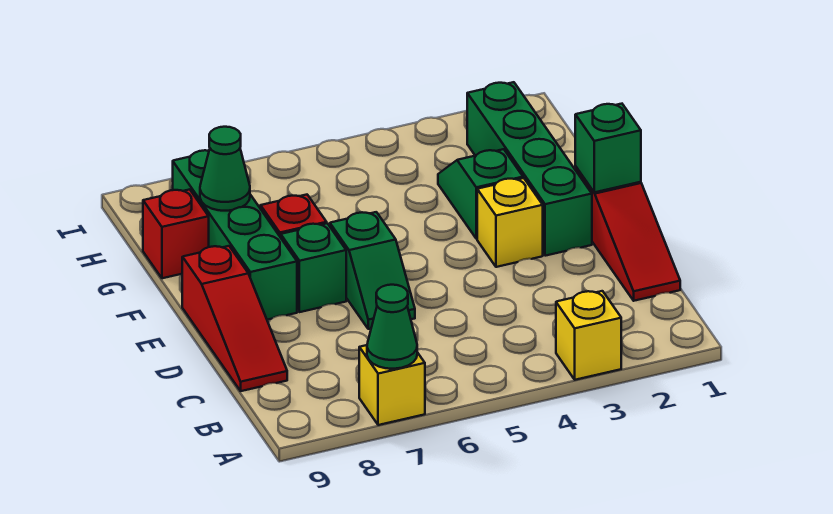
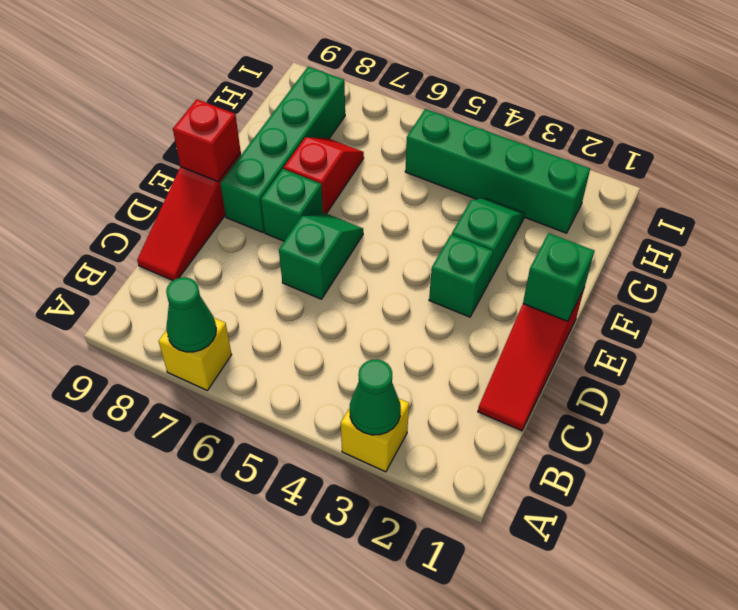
green 1x2 slope [330,212,415,329] -> green 1x2 slope turned to [279,213,363,299]
green 1x4 brick [467,82,592,256] -> green 1x4 brick turned to [405,109,590,233]
yellow 1x1 brick [477,178,543,267] -> green 1x1 brick [429,234,493,317]
green 1x1 cone [200,127,250,211] -> green 1x1 cone moved to [350,359,401,435]
red 1x1 brick [143,189,209,278] -> red 1x1 brick moved to [173,99,241,181]

